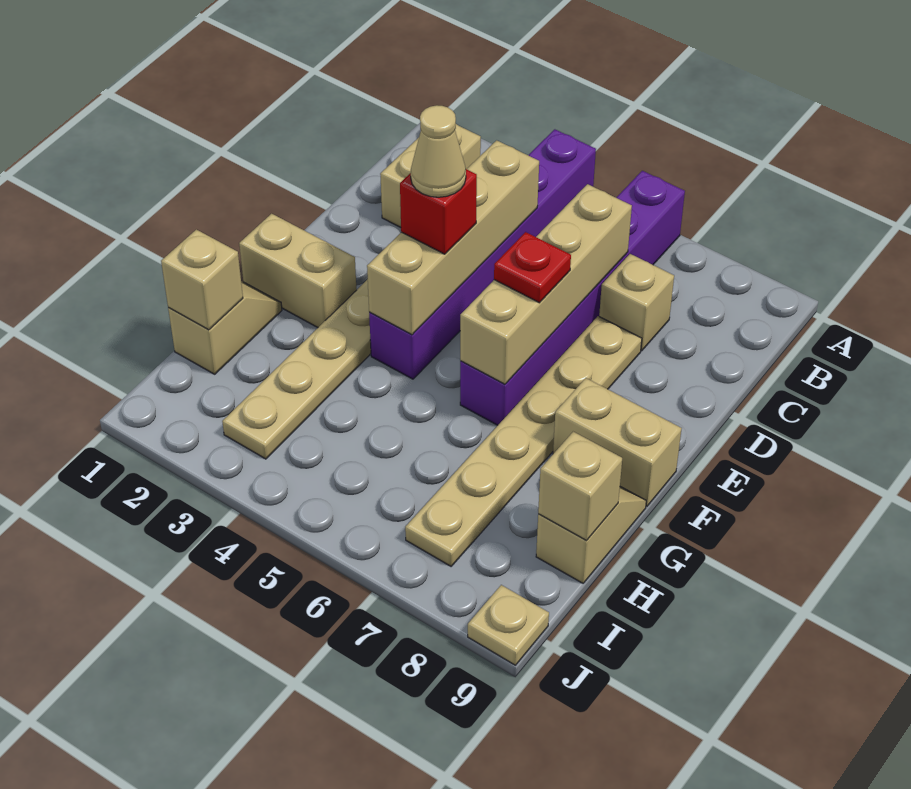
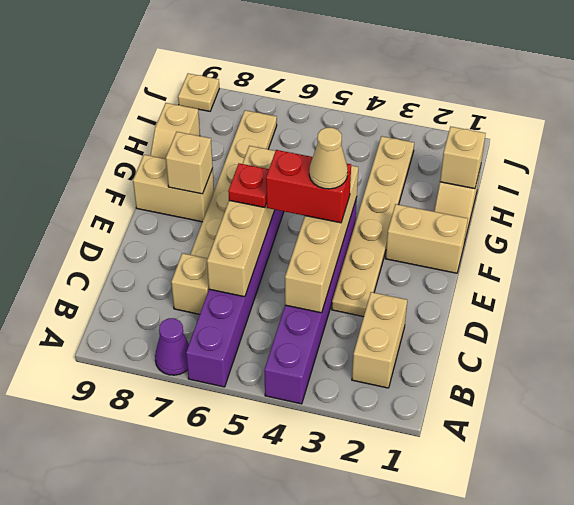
none -> purple 1x1 cone [155,318,189,375]
red 1x1 brick [400,169,477,254] -> red 1x2 brick [266,150,351,223]
tan 1x1 brick [538,432,622,540] -> tan 1x1 brick moved to [166,132,213,194]

